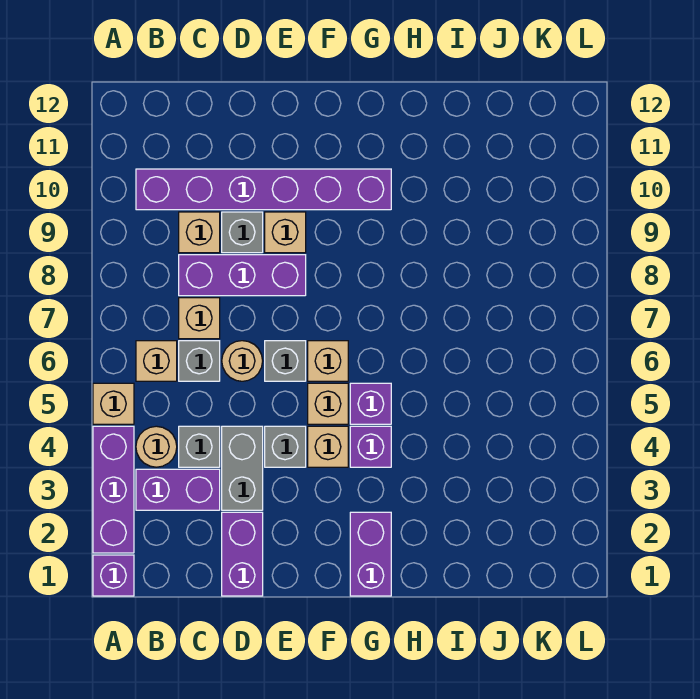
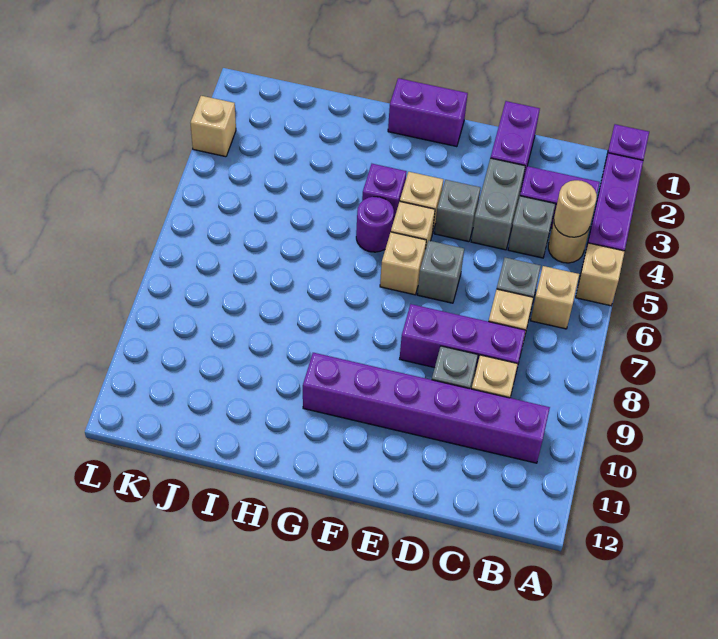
tan 1x1 round brick [222,341,263,381] -> tan 1x1 round brick moved to [554,180,597,237]
tan 1x1 brick [265,212,306,253] -> tan 1x1 brick moved to [191,96,236,157]
purple 1x2 brick [350,512,391,596] -> purple 1x2 brick turned to [388,78,468,147]
purple 1x1 brick [350,383,391,424] -> purple 1x1 round brick [356,197,394,252]

